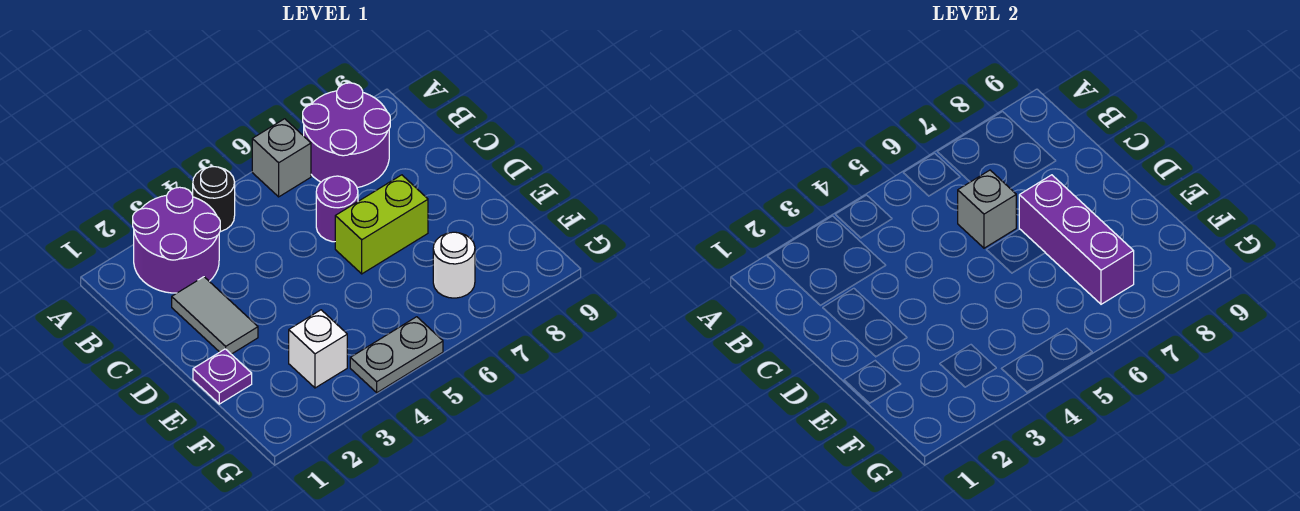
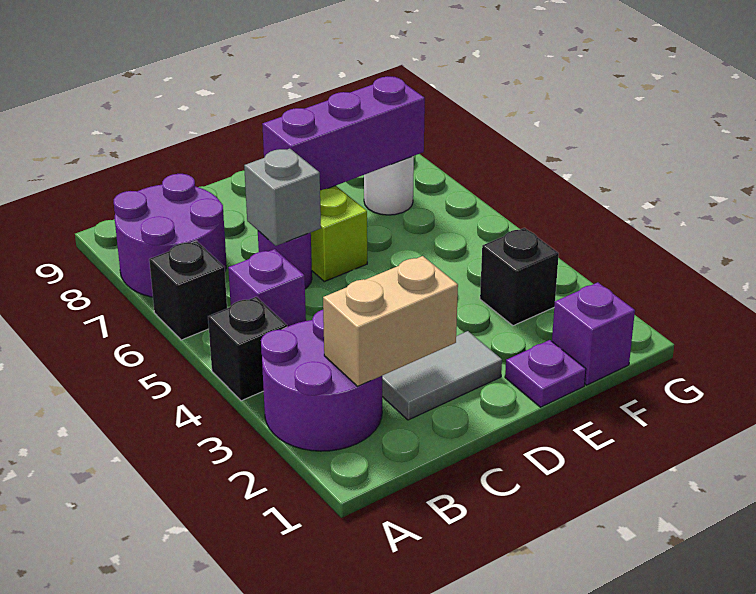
black 1x1 round brick [193,167,235,232] -> black 1x1 brick [208,297,287,401]
grey 1x1 brick [252,119,311,197] -> black 1x1 brick [149,241,227,340]
none -> tan 1x2 brick [323,256,458,386]
none -> purple 1x1 brick [228,249,306,327]
none -> purple 1x1 brick [552,282,635,385]
white 1x1 brick [289,310,347,388] -> black 1x1 brick [480,228,559,326]
grey 1x2 plate [350,317,443,393] -> none

